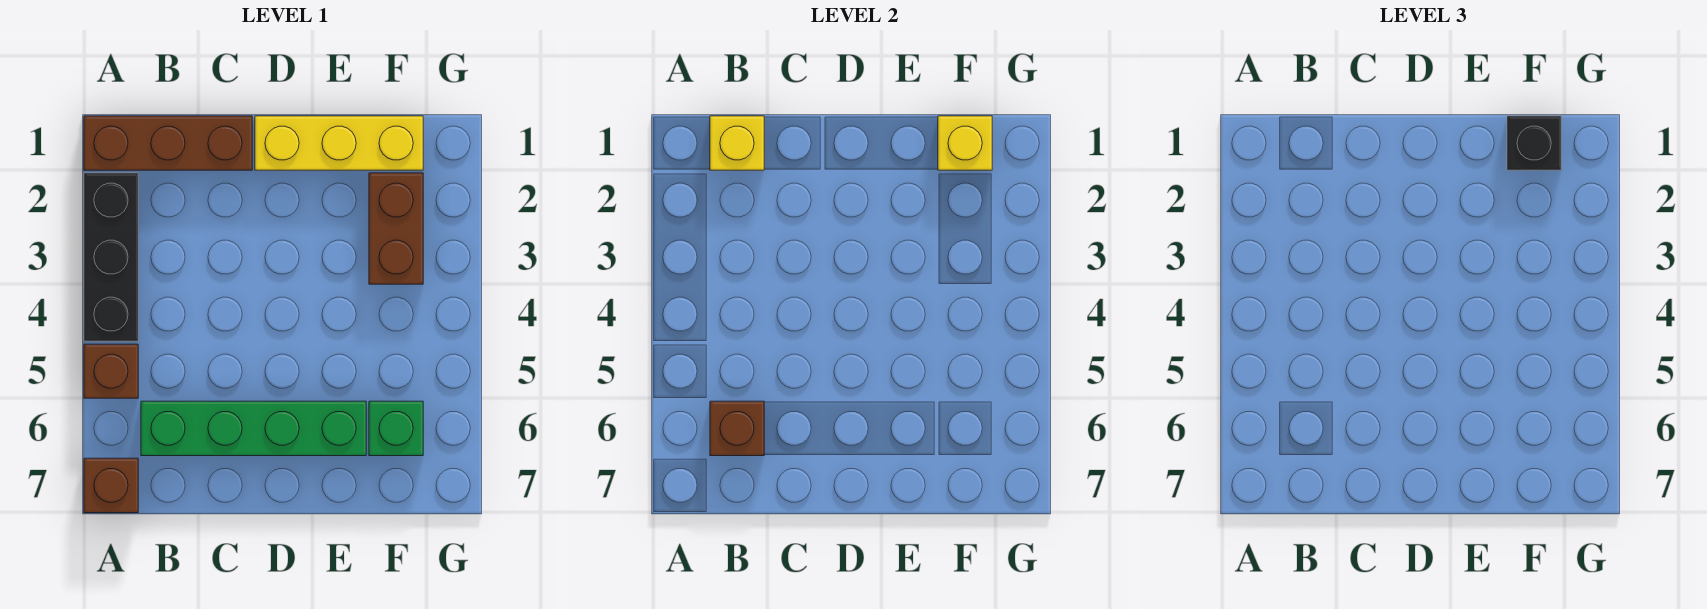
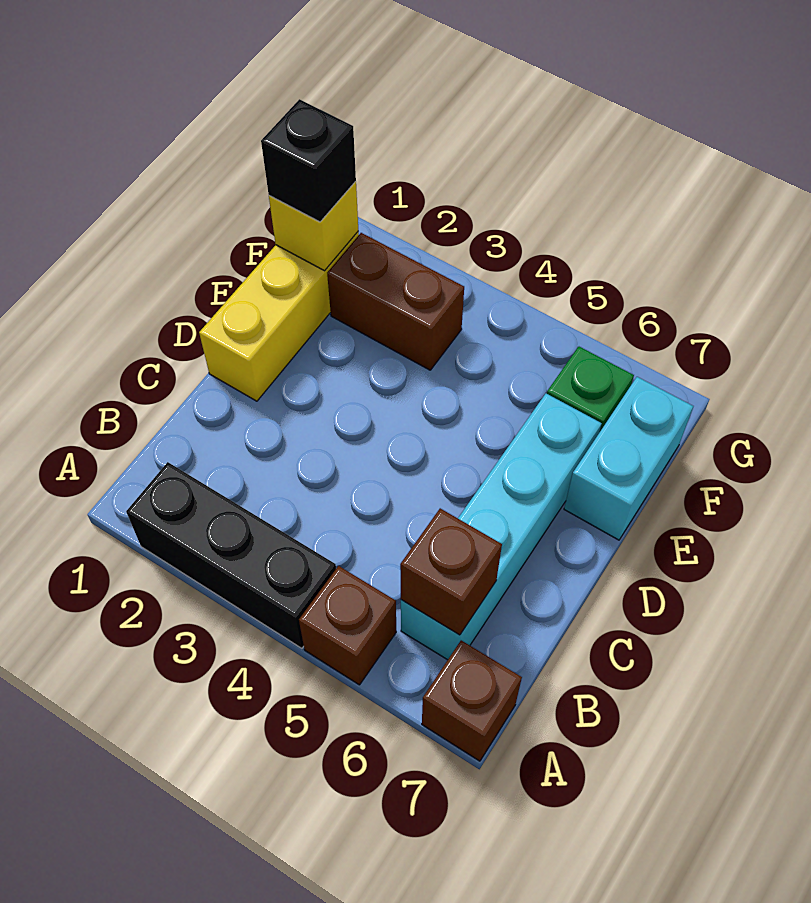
brown 1x3 brick [84,116,252,170] -> none
yellow 1x1 brick [710,116,764,170] -> none
green 1x4 brick [141,401,366,456] -> cyan 1x4 brick [401,393,602,660]
none -> cyan 1x2 brick [564,377,693,540]

